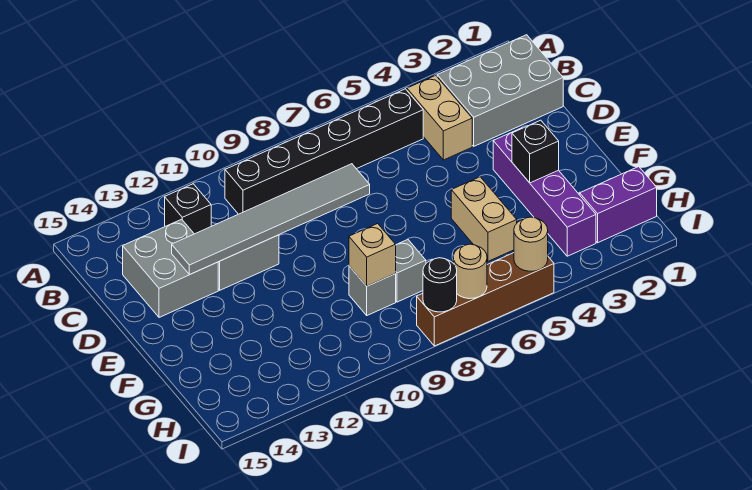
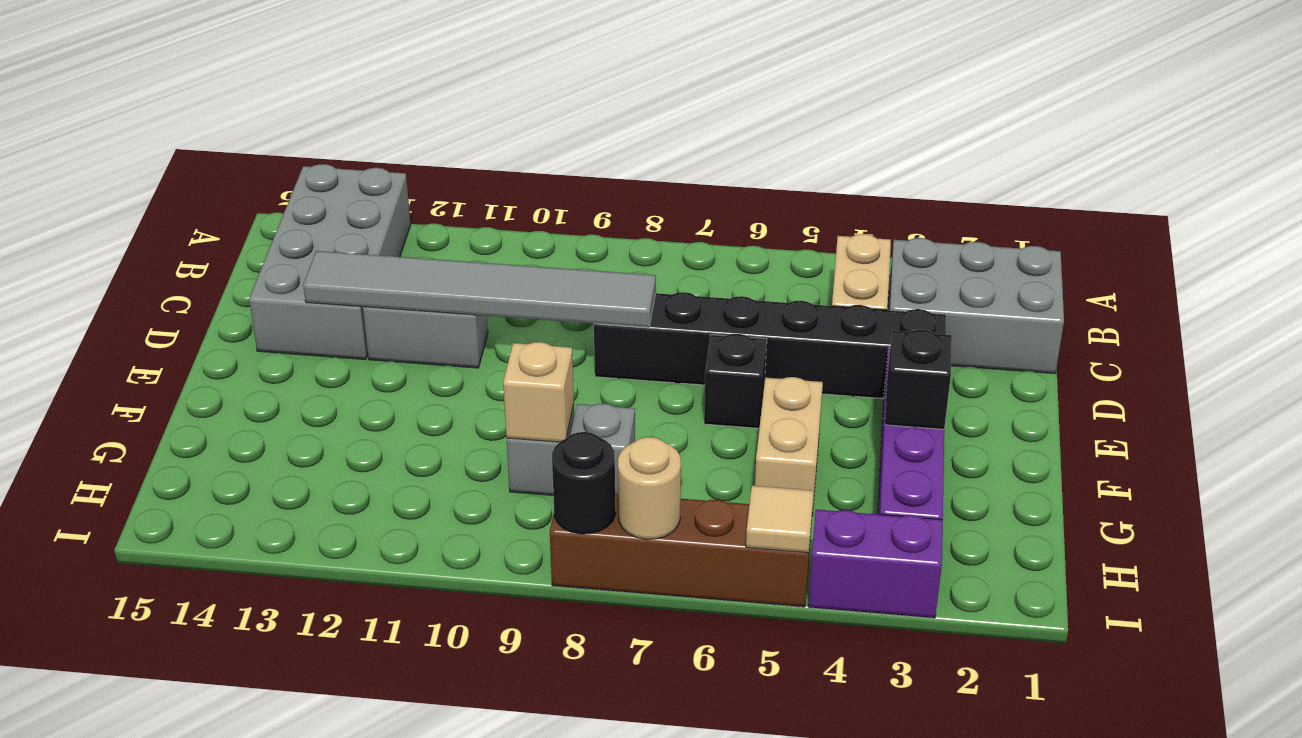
black 1x6 brick [225,89,423,214] -> black 1x6 brick moved to [594,292,946,399]
black 1x1 brick [165,184,211,234] -> black 1x1 brick moved to [704,334,767,428]
grey 2x2 brick [123,219,218,317] -> grey 2x4 brick [249,164,411,359]
purple 1x2 brick [580,167,657,243] -> purple 1x2 brick moved to [808,509,943,618]
tan 1x1 round brick [514,217,548,271] -> tan 1x1 tile [746,486,814,553]

